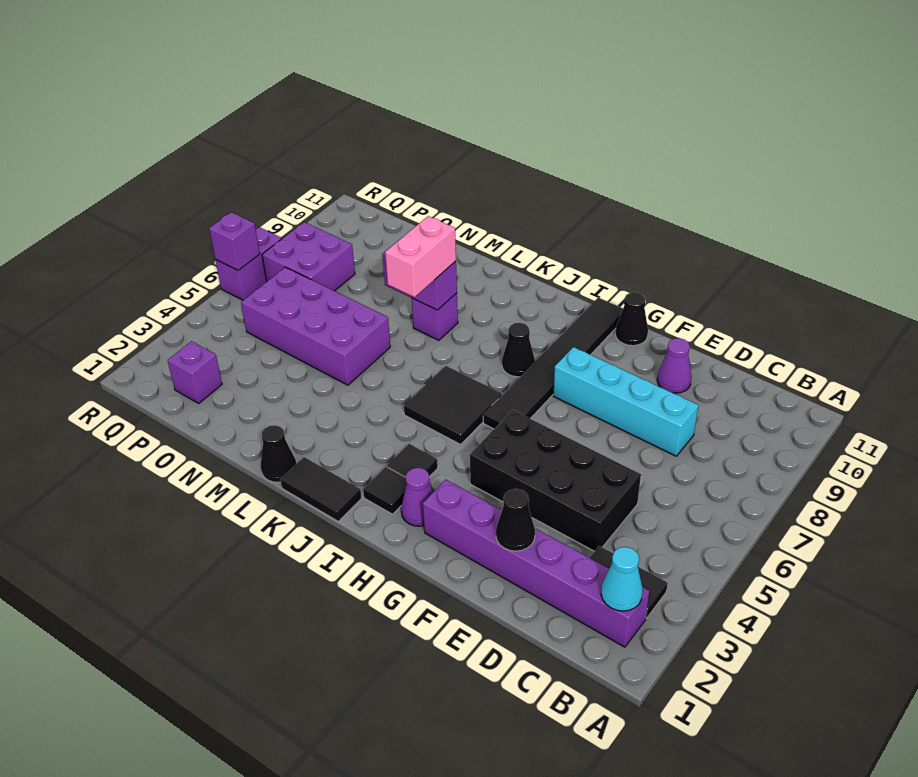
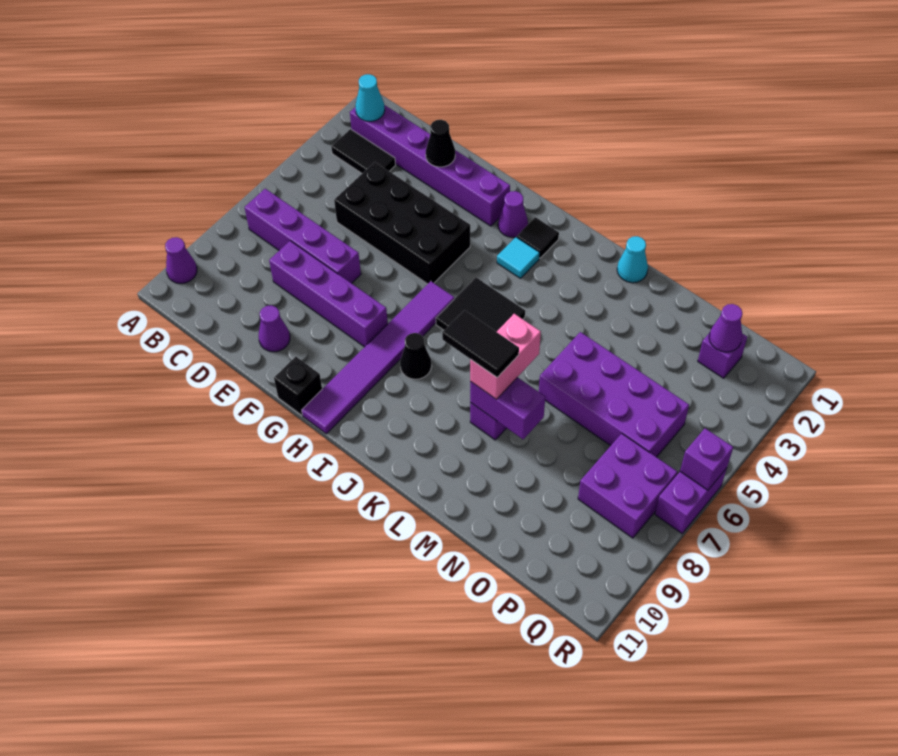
none -> purple 1x1 cone [165,237,197,284]
none -> purple 1x4 brick [245,189,361,283]
cyan 1x4 brick [553,347,698,456] -> purple 1x4 brick [269,241,388,347]
black 1x1 cone [615,292,648,346] -> black 1x1 brick [274,357,322,415]
black 1x6 tile [483,298,623,429] -> purple 1x6 tile [302,281,454,434]
black 1x1 tile [387,444,438,477] -> cyan 1x1 tile [497,237,540,278]
black 1x2 tile [280,457,362,521] -> black 1x2 tile moved to [442,310,519,377]
black 1x1 cone [261,425,296,482] -> cyan 1x1 cone [617,236,648,283]
none -> purple 1x1 cone [709,304,742,352]

